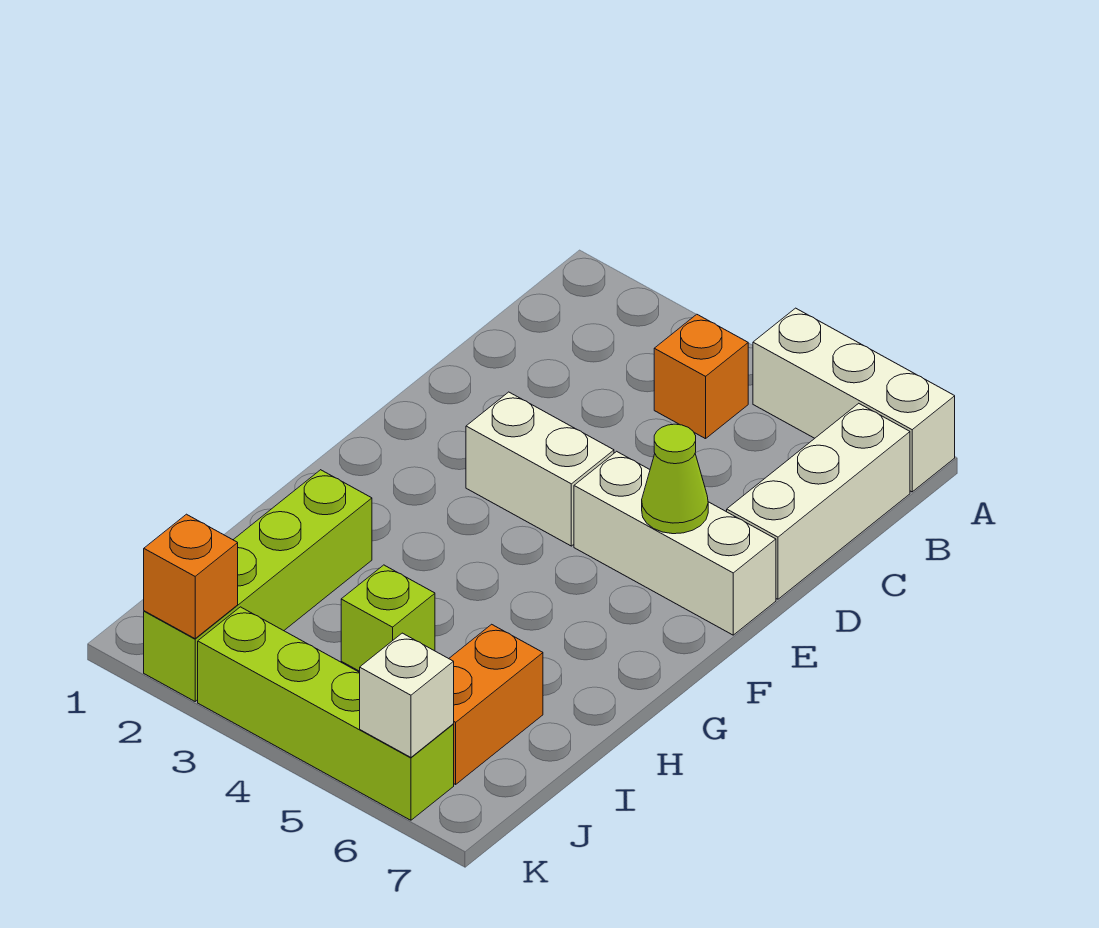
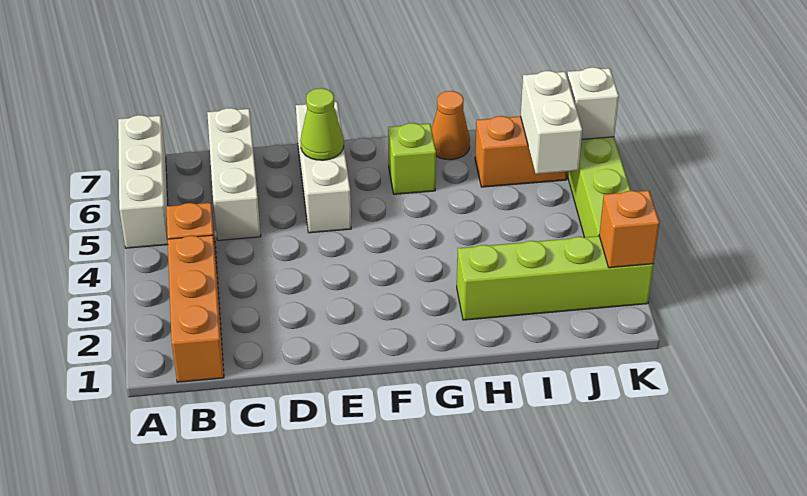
none -> orange 1x3 brick [168,235,224,382]
white 1x3 brick [727,403,910,599] -> white 1x3 brick turned to [207,108,261,240]
white 1x2 brick [466,392,614,546] -> white 1x2 brick moved to [521,71,582,174]
none -> orange 1x1 cone [432,91,470,160]
lime 1x1 brick [341,565,435,671] -> lime 1x1 brick moved to [388,123,436,194]

